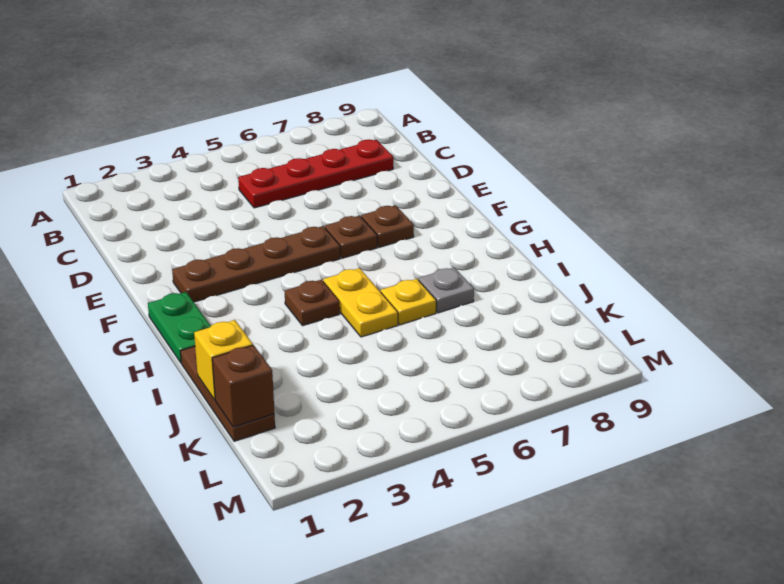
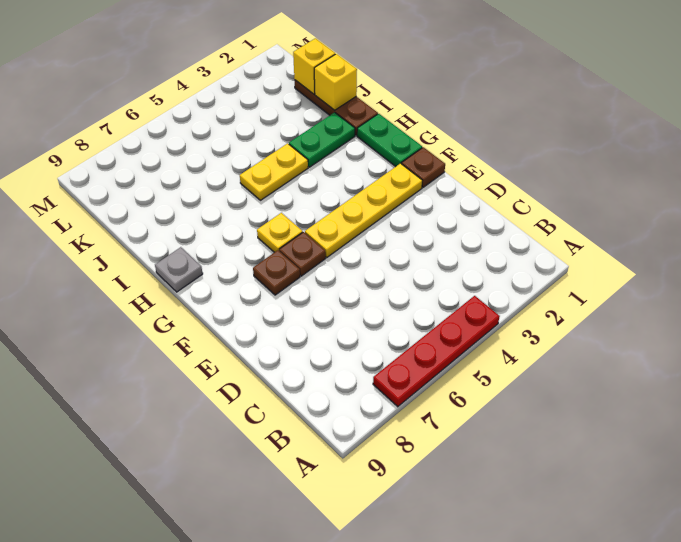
red 1x4 plate [238,140,393,208] -> red 1x4 plate moved to [373,296,500,407]
brown 1x4 plate [172,226,340,302] -> yellow 1x4 plate [305,163,422,257]
brown 1x1 plate [285,280,340,326] -> brown 1x1 plate moved to [402,147,445,188]
yellow 1x2 plate [323,268,398,337] -> yellow 1x2 plate turned to [240,143,308,200]
none -> green 1x2 plate [289,112,355,167]
yellow 1x1 plate [381,279,436,325] -> yellow 1x1 plate moved to [257,213,303,252]
grey 1x1 plate [419,267,474,313] -> grey 1x1 plate moved to [155,247,203,292]
brown 1x1 brick [212,345,274,427] -> yellow 1x1 brick [293,38,335,94]

